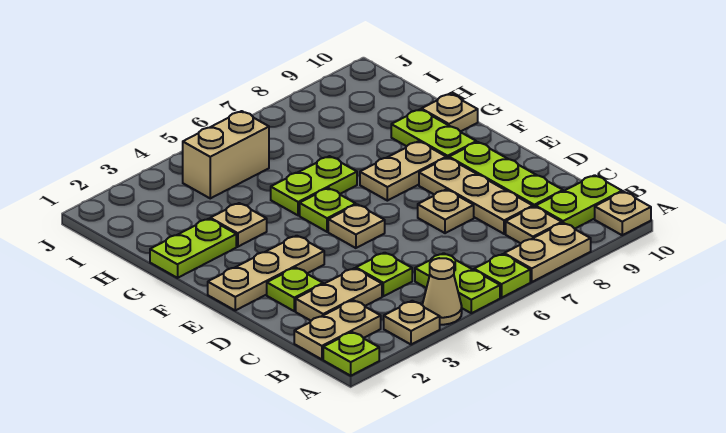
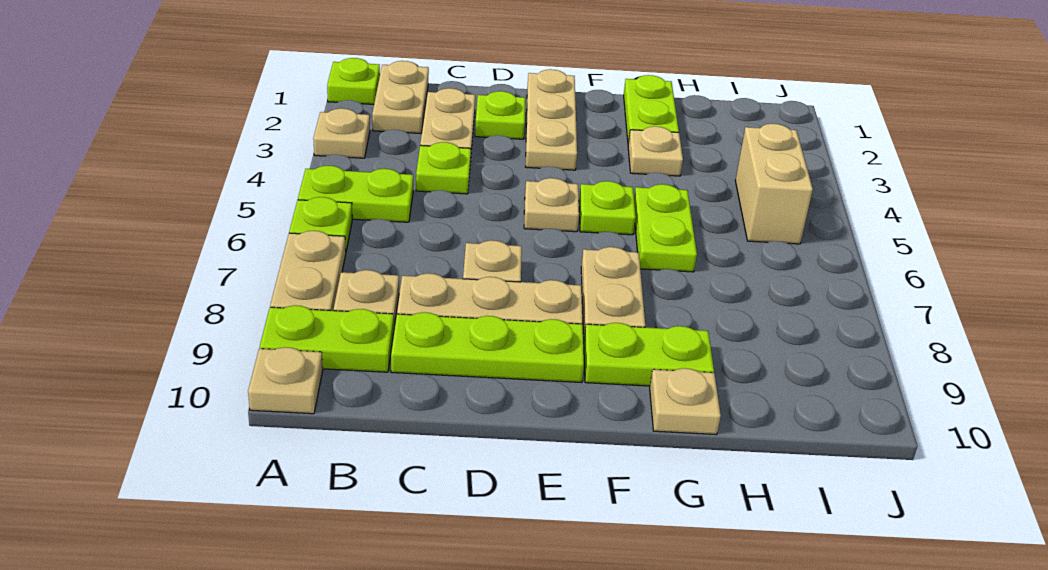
tan 1x1 cone [422,258,462,325] -> none
lime 1x2 plate [536,175,622,229] -> lime 1x2 plate turned to [260,305,394,372]

